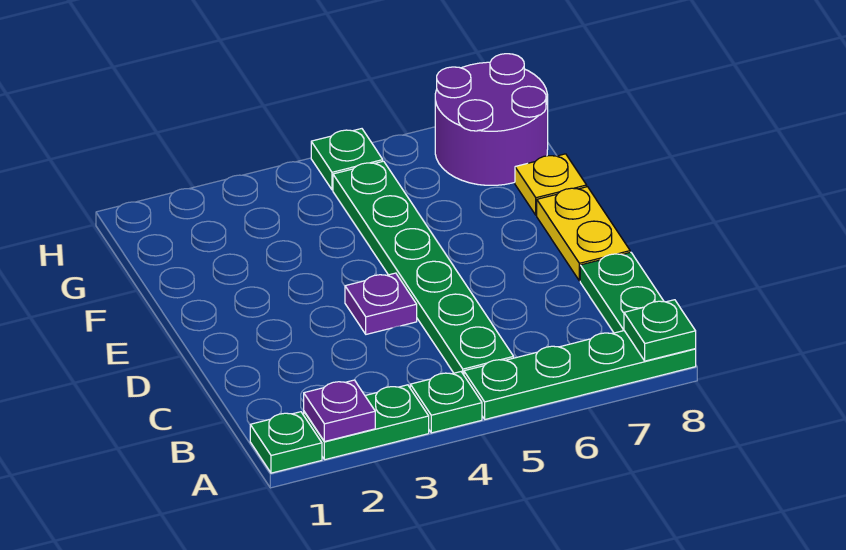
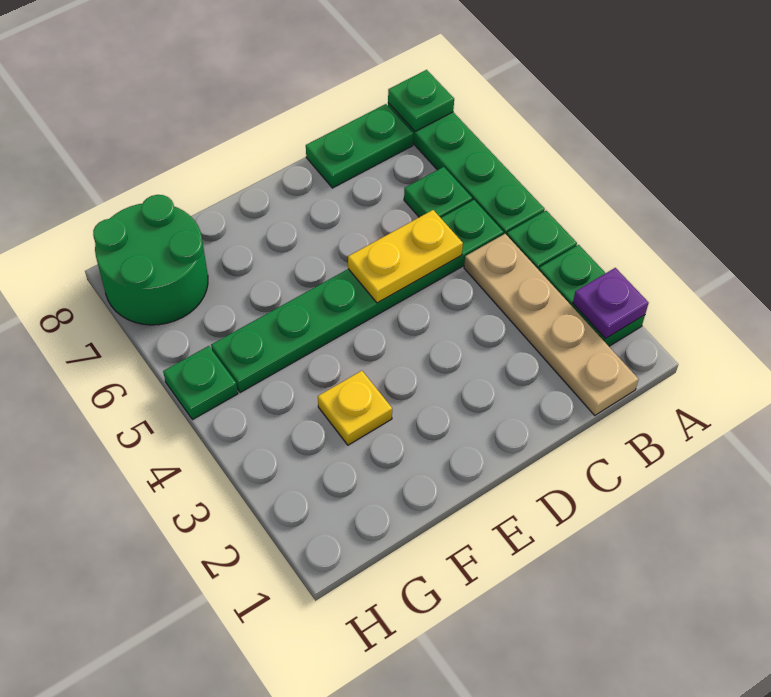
green 1x1 plate [250,412,322,473] -> green 1x1 plate moved to [404,167,473,218]
none -> tan 1x4 plate [464,234,639,416]
purple 1x1 plate [345,273,417,334] -> none
yellow 1x2 plate [537,187,630,281] -> yellow 1x2 plate moved to [348,210,463,303]
yellow 1x1 plate [515,154,587,215] -> yellow 1x1 plate moved to [318,371,392,445]
purple 2x2 round brick [435,54,548,185] -> green 2x2 round brick [93,195,208,325]

